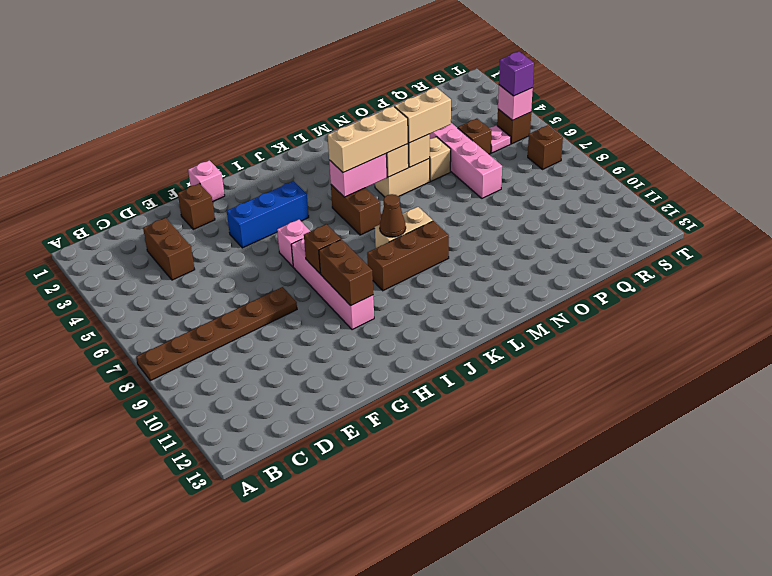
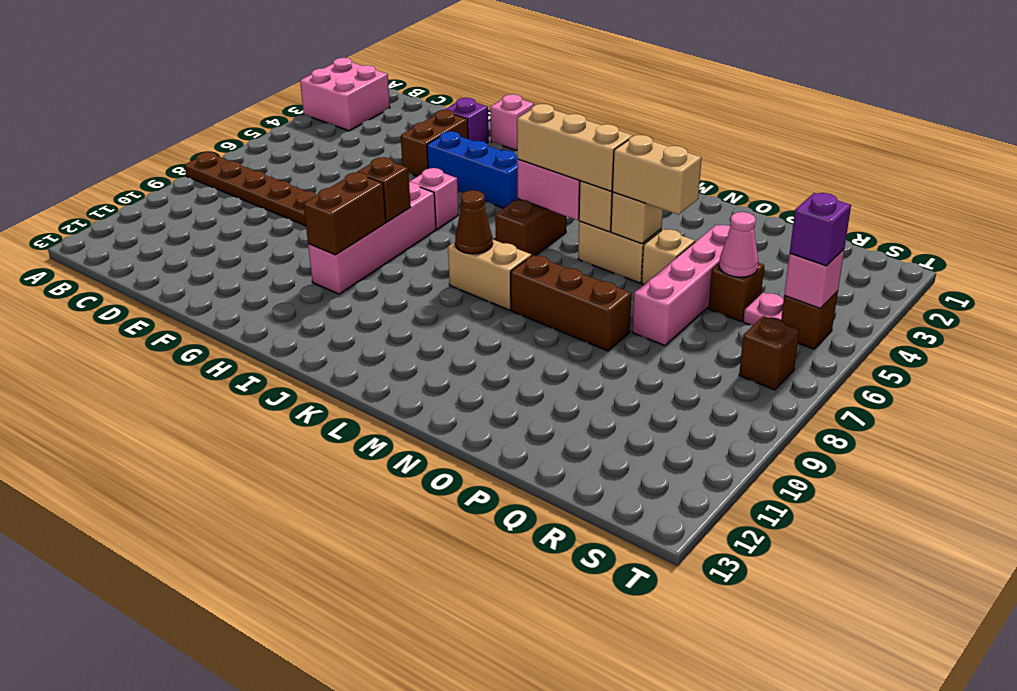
none -> pink 2x2 brick [300,58,390,131]
brown 1x2 brick [143,218,195,280] -> brown 1x2 brick moved to [401,110,468,176]
brown 1x1 brick [178,184,215,229] -> purple 1x1 brick [445,98,489,143]
brown 1x3 brick [367,221,449,291] -> brown 1x3 brick moved to [511,255,631,351]
none -> pink 1x1 cone [719,212,758,277]

